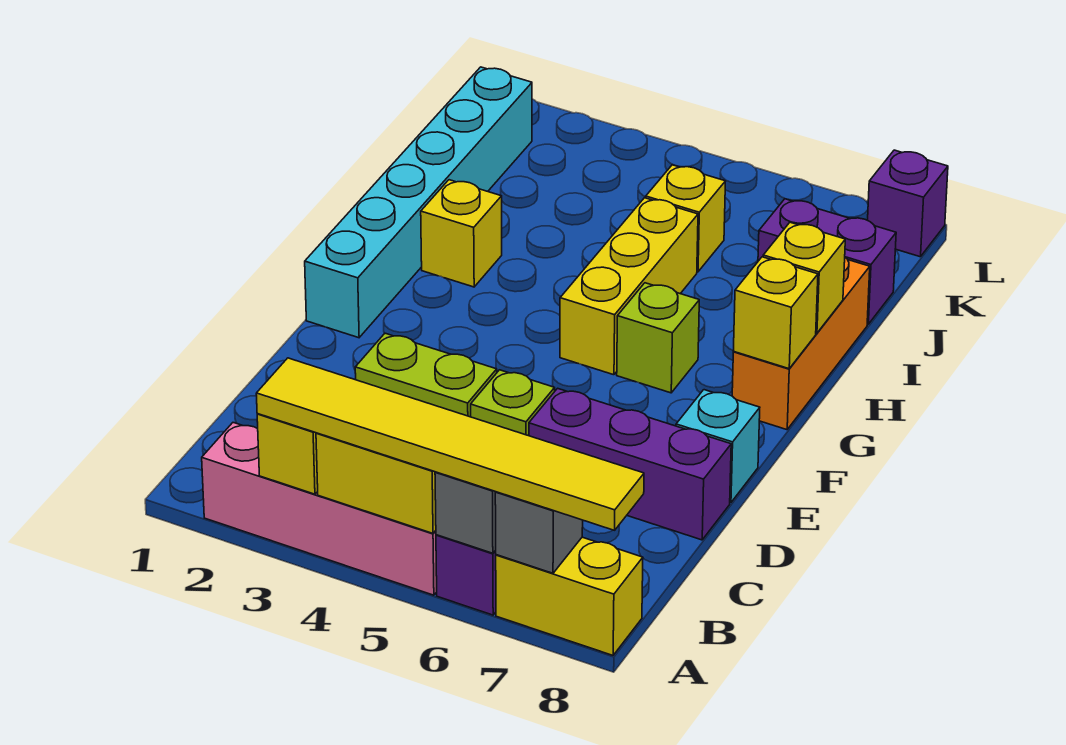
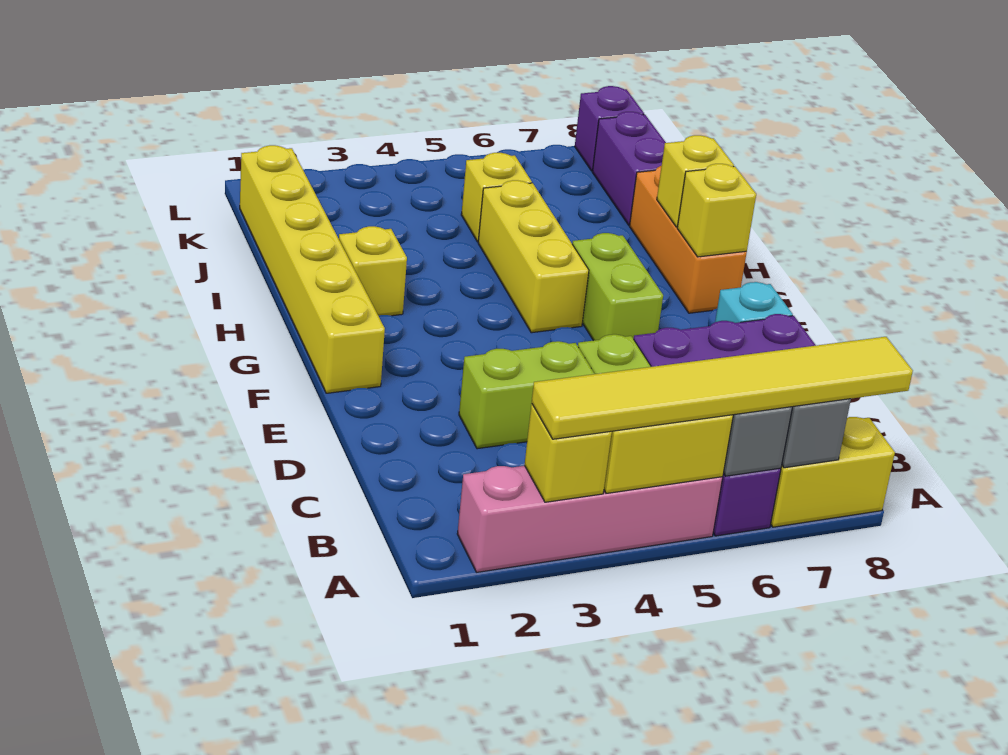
cyan 1x6 brick [305,67,532,338] -> yellow 1x6 brick [240,145,385,393]
lime 1x1 brick [617,283,699,393] -> lime 1x2 brick [572,233,663,341]
purple 1x2 brick [758,199,896,324] -> purple 1x2 brick turned to [592,112,666,225]

